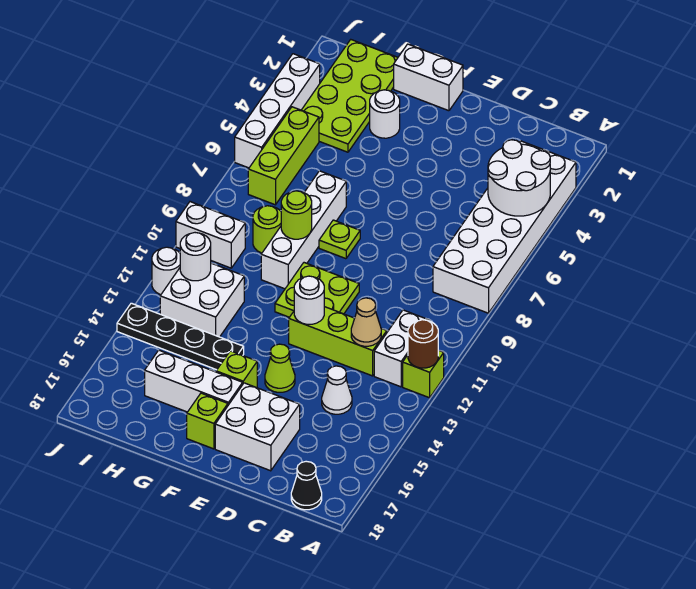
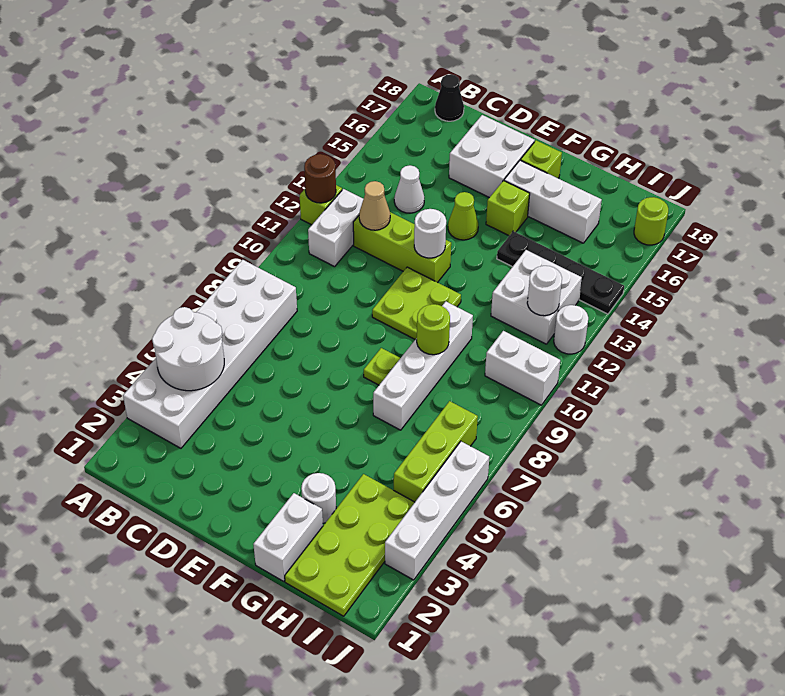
white 1x2 brick [394,44,463,111] -> white 1x2 brick turned to [253,493,323,581]
lime 1x1 round brick [253,206,281,253] -> lime 1x1 round brick moved to [634,197,668,245]

